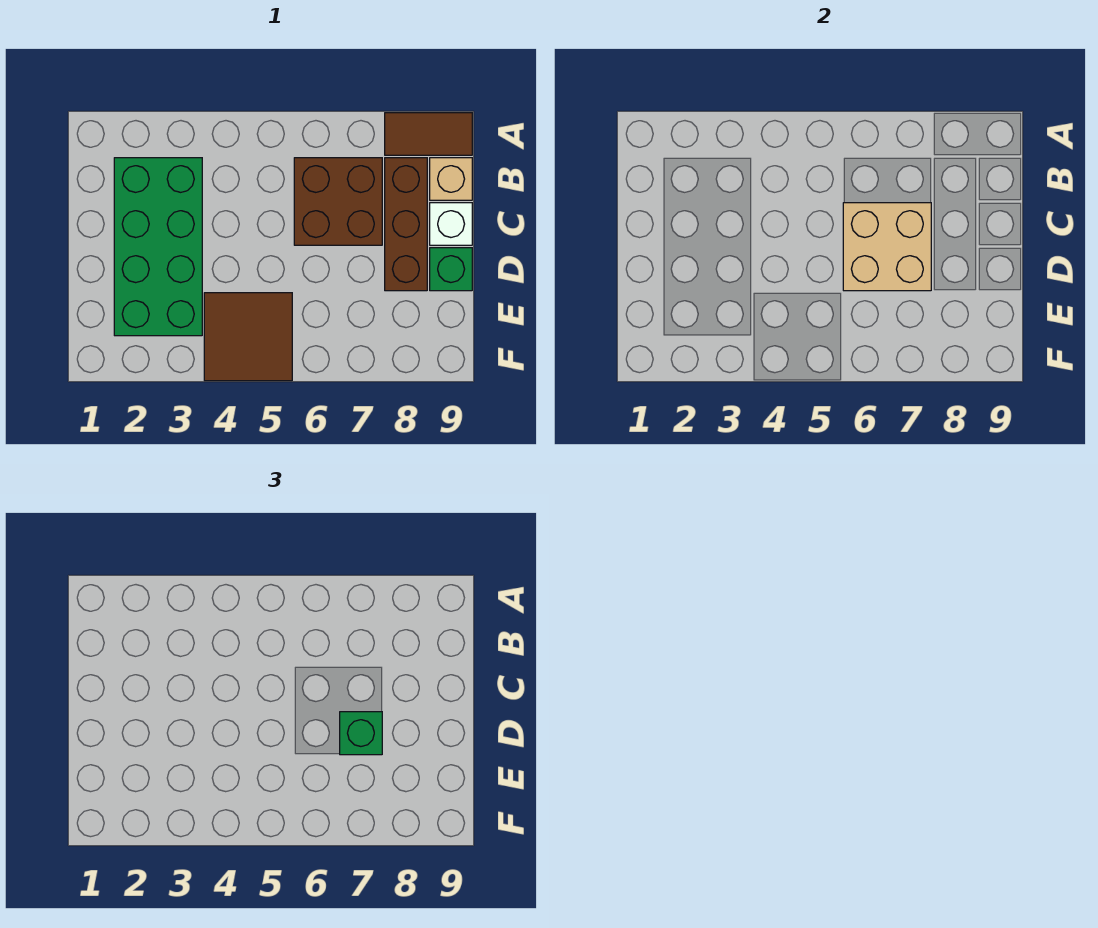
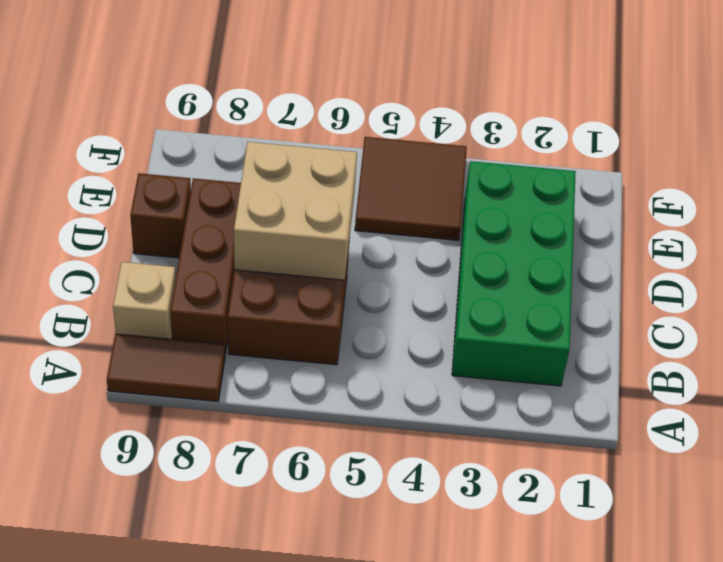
white 1x1 brick [430,203,472,245] -> none
green 1x1 brick [340,712,382,755] -> none
green 1x1 brick [430,248,472,291] -> brown 1x1 brick [130,173,191,258]

